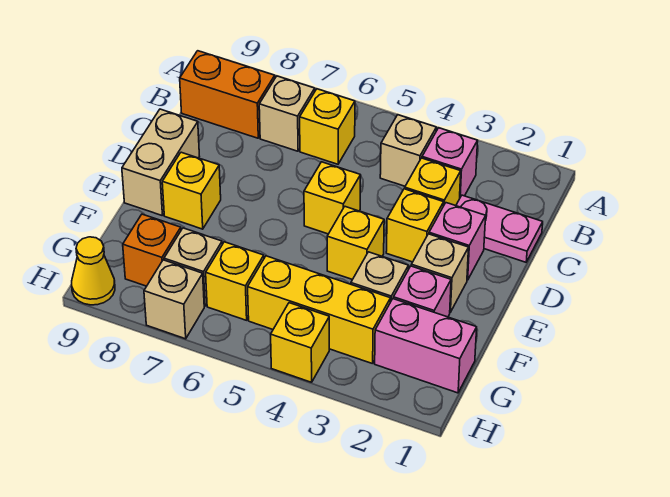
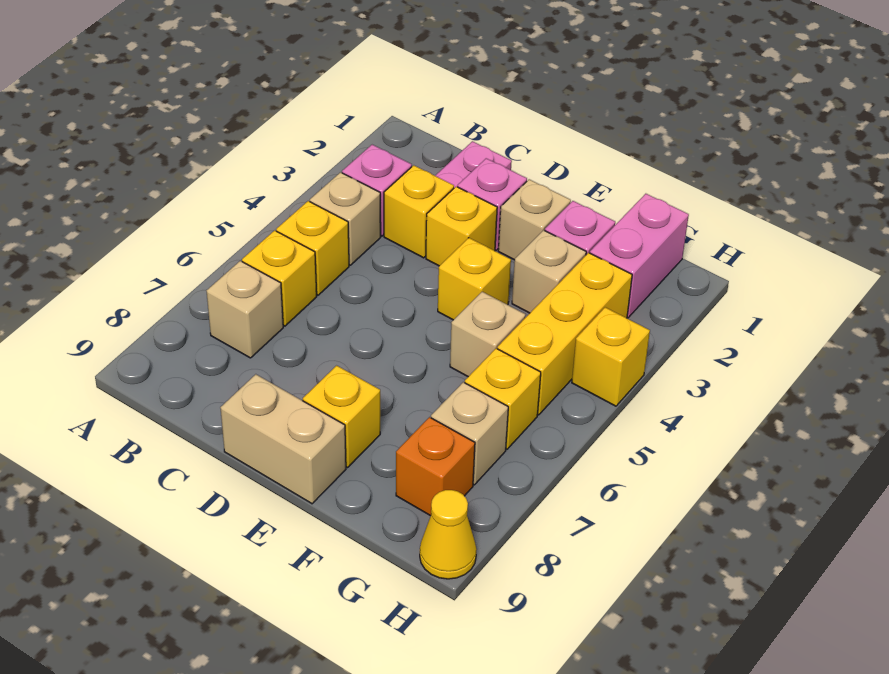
orange 1x2 brick [180,51,275,138] -> none
yellow 1x1 brick [304,162,361,234] -> yellow 1x1 brick moved to [276,201,349,295]
tan 1x1 brick [144,260,204,339] -> tan 1x1 brick moved to [450,292,525,377]

